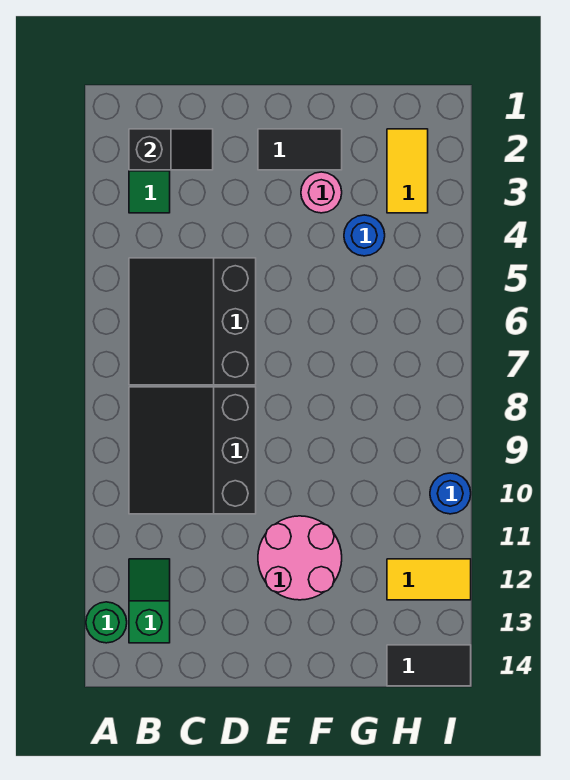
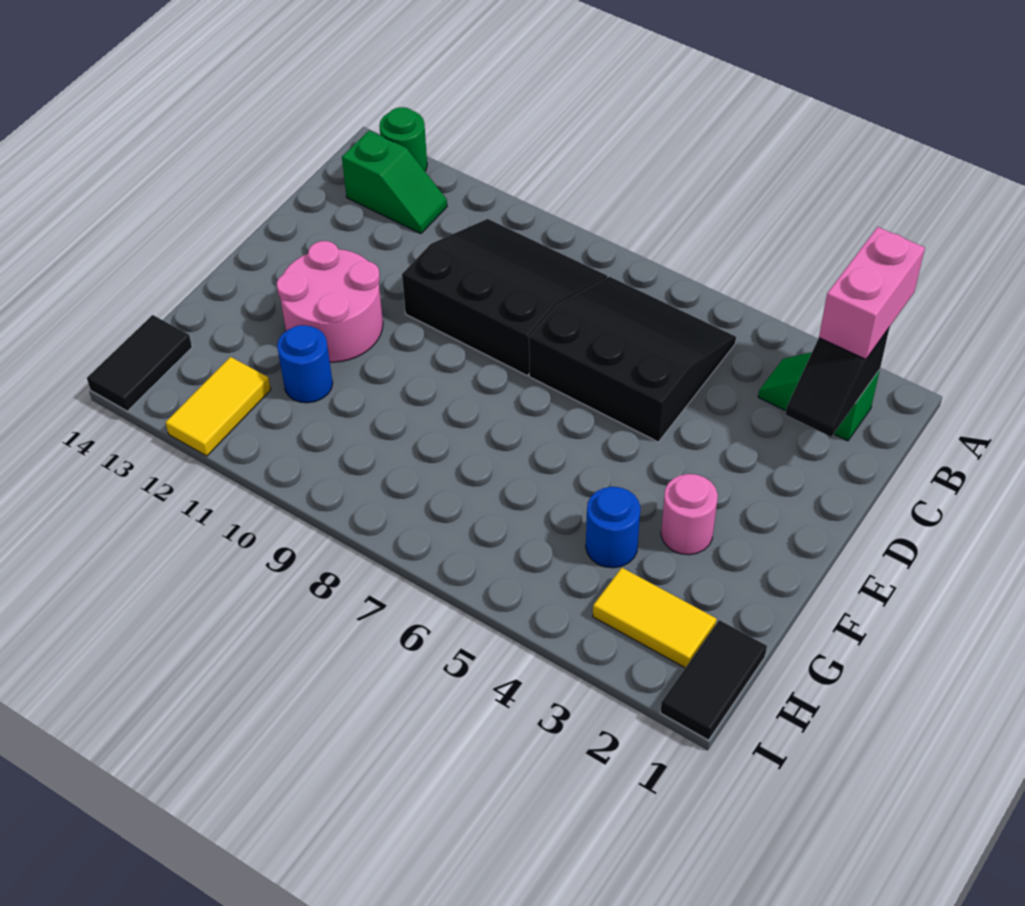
none -> pink 1x2 brick [819,227,925,359]
black 1x2 tile [258,129,342,170] -> black 1x2 tile moved to [660,620,767,740]
blue 1x1 round brick [430,473,471,514] -> blue 1x1 round brick moved to [277,325,333,403]

